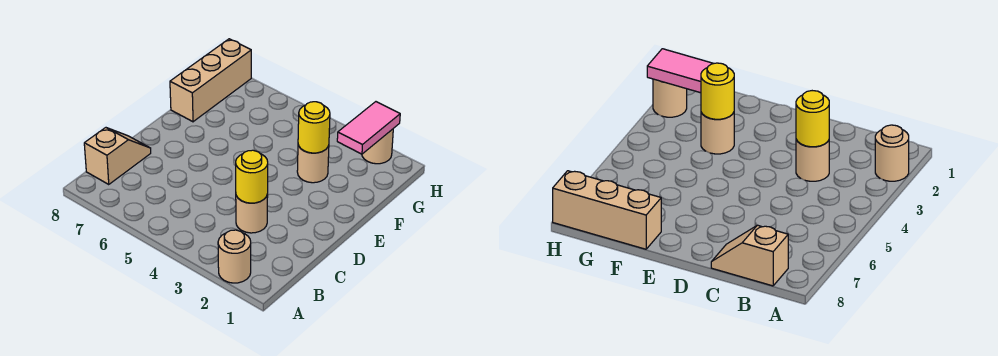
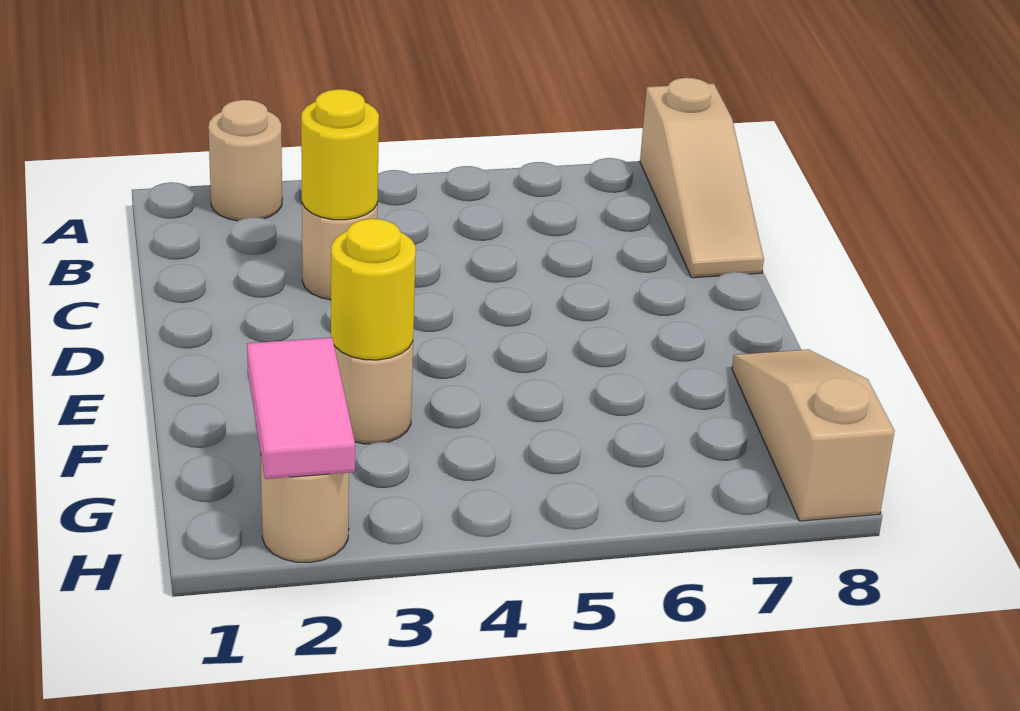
tan 1x2 slope [84,128,151,184] -> tan 1x3 slope [640,78,764,278]
tan 1x3 brick [170,39,251,122] -> tan 1x3 slope [732,349,895,521]

